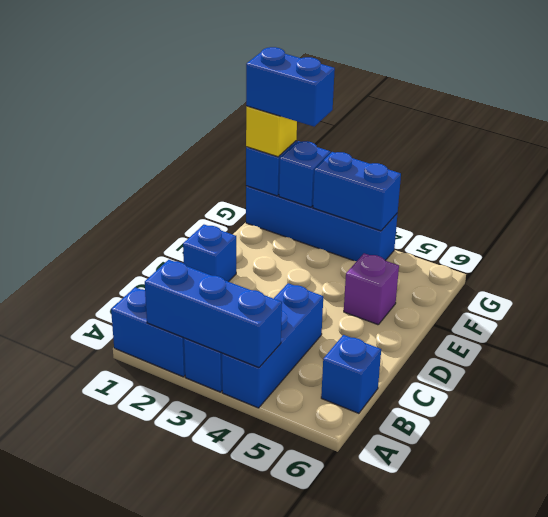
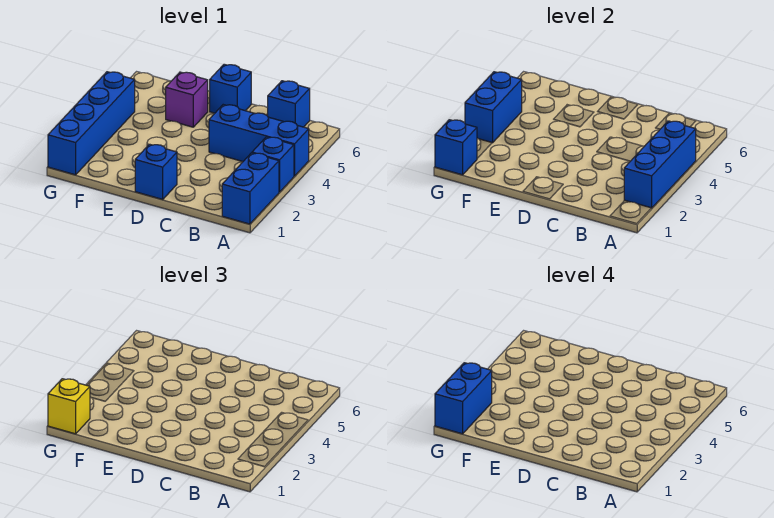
blue 1x1 brick [279,141,330,207] -> blue 1x1 brick moved to [210,64,251,113]

